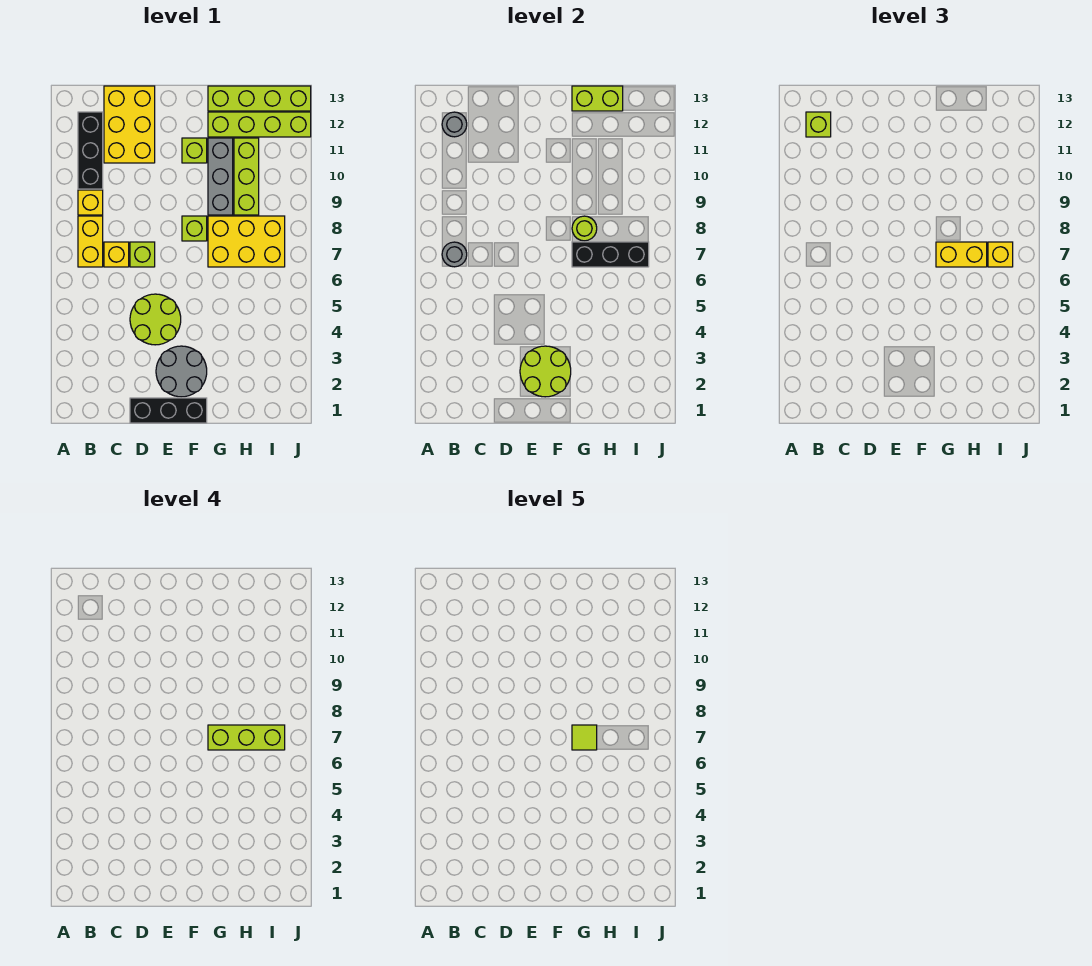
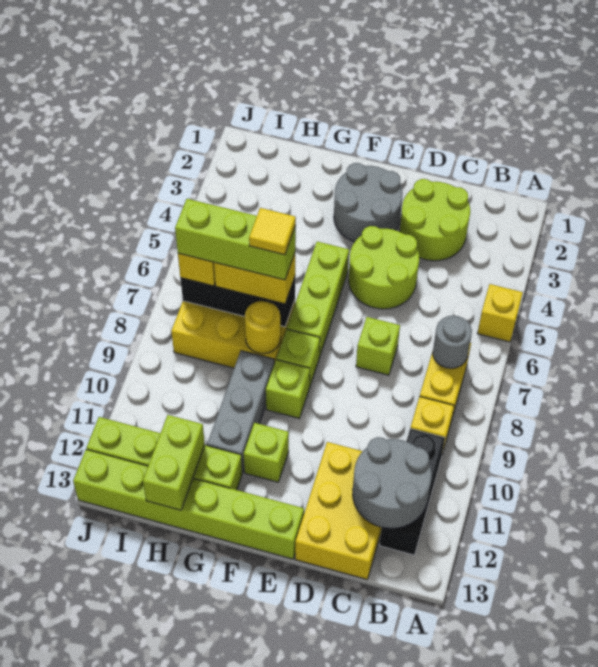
grey 1x1 round brick [442,112,467,137] -> grey 2x2 round brick [353,437,432,528]
lime 1x1 brick [806,112,831,137] -> lime 1x1 brick moved to [266,360,310,418]
yellow 1x1 brick [104,242,129,267] -> yellow 1x1 brick moved to [477,284,523,342]
black 1x3 brick [130,398,207,423] -> none
lime 2x2 round brick [520,346,571,397] -> lime 2x2 round brick moved to [400,179,470,261]
lime 1x1 tile [572,725,597,750] -> yellow 1x1 tile [249,208,296,255]
lime 1x1 round brick [572,216,597,241] -> yellow 1x1 round brick [245,301,281,354]
lime 1x4 brick [208,86,311,111] -> lime 1x6 brick [73,449,304,559]
lime 1x2 brick [572,86,623,111] -> lime 1x2 brick turned to [143,415,205,510]
lime 1x3 brick [234,138,259,215] -> lime 1x3 brick moved to [287,242,349,357]

